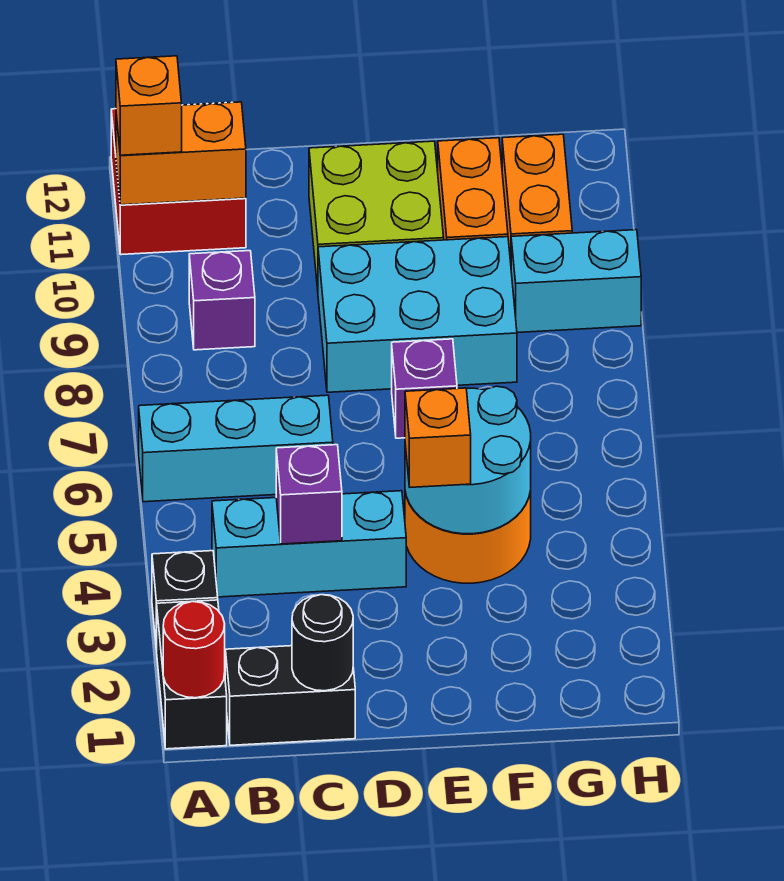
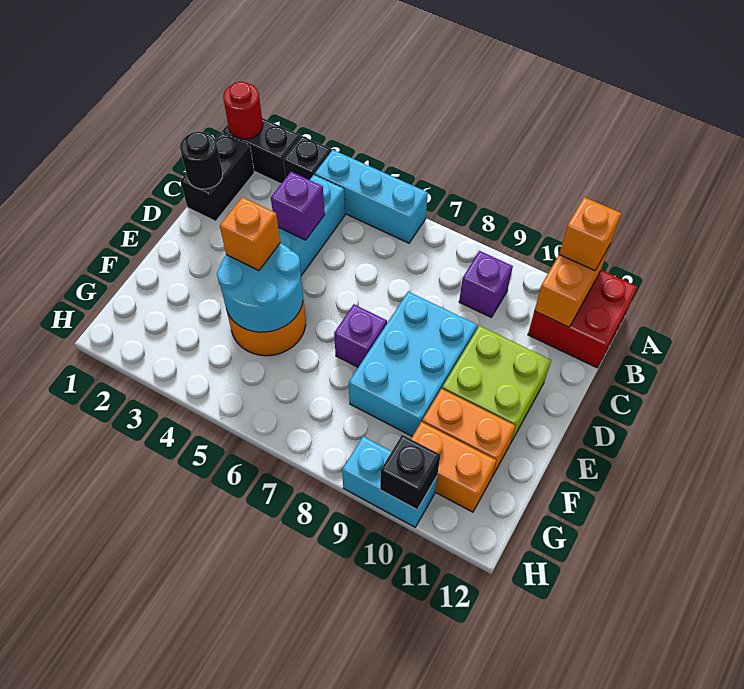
cyan 1x3 brick [139,395,333,502] -> cyan 1x3 brick turned to [315,150,428,243]
cyan 1x2 brick [511,230,641,333] -> cyan 1x2 brick turned to [342,437,437,527]
none -> black 1x1 brick [380,435,440,510]

